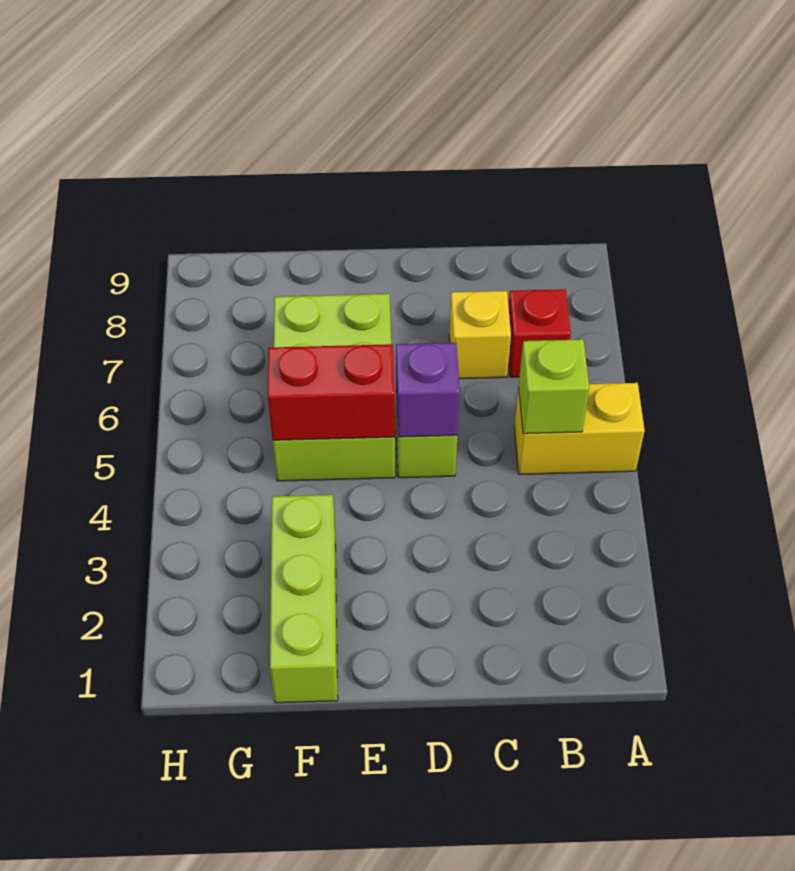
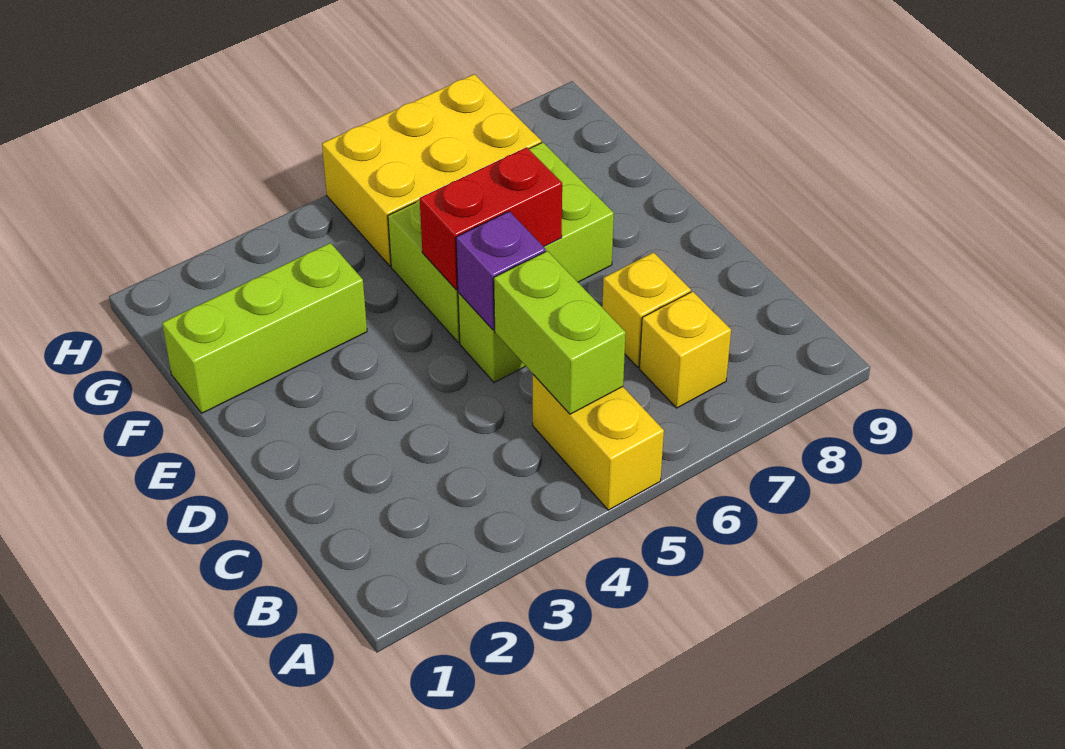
lime 1x1 brick [519,339,589,434] -> lime 1x2 brick [494,251,626,414]
red 1x1 brick [509,289,571,377] -> yellow 1x1 brick [640,291,731,408]
red 1x2 brick [268,344,395,440] -> red 1x2 brick turned to [420,147,562,290]
none -> yellow 2x3 brick [322,74,541,266]

